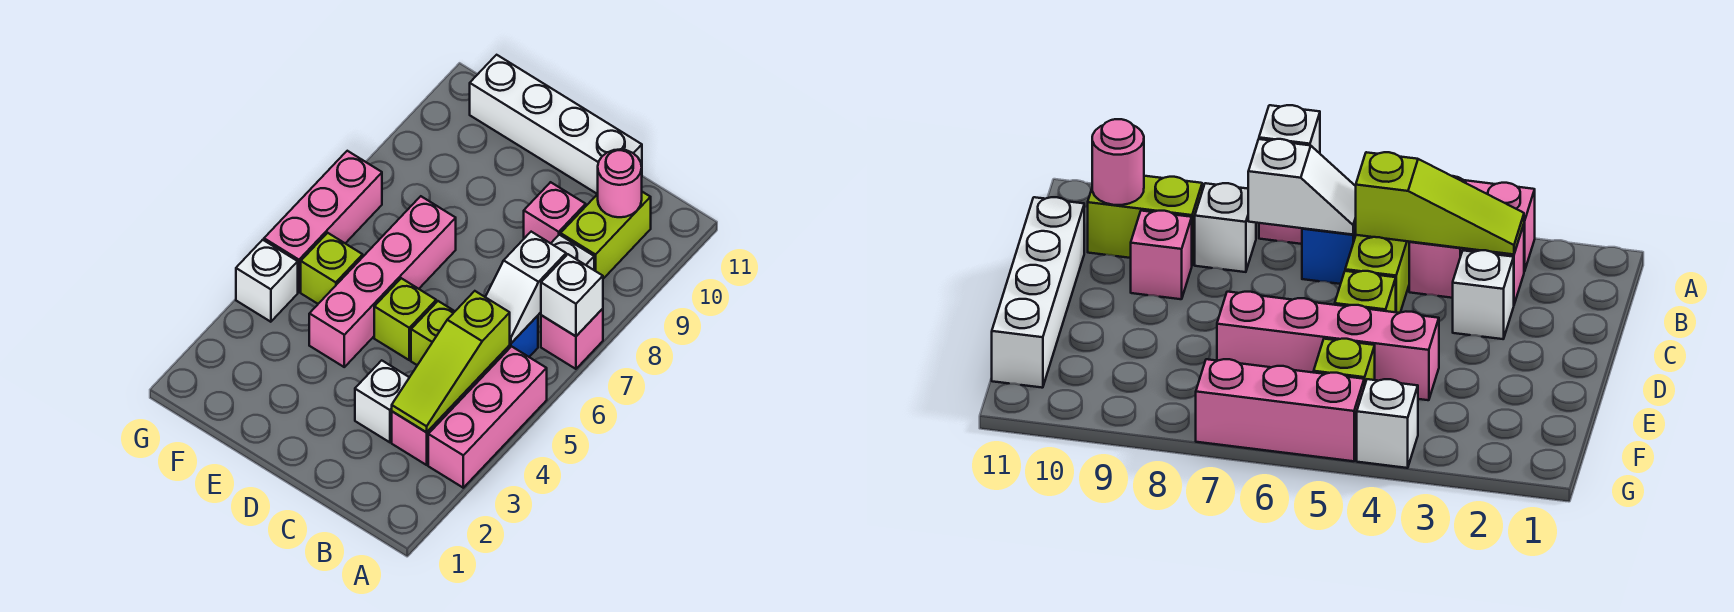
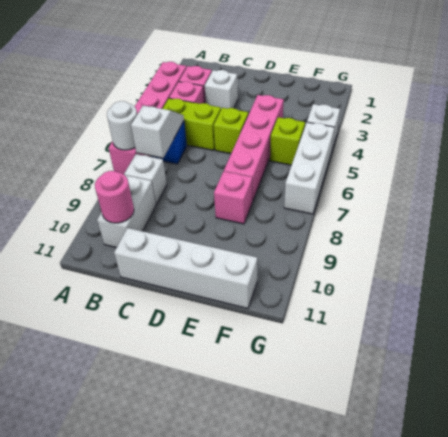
white 1x1 brick [541,254,603,336] -> white 1x1 round brick [107,101,137,150]
lime 1x3 slope [392,291,510,432] -> none
lime 1x2 brick [561,192,651,279] -> white 1x2 brick [97,175,156,248]
pink 1x1 brick [524,182,586,243] -> pink 1x1 brick moved to [214,171,252,224]
pink 1x3 brick [264,151,382,292] -> white 1x3 brick [284,122,335,214]

